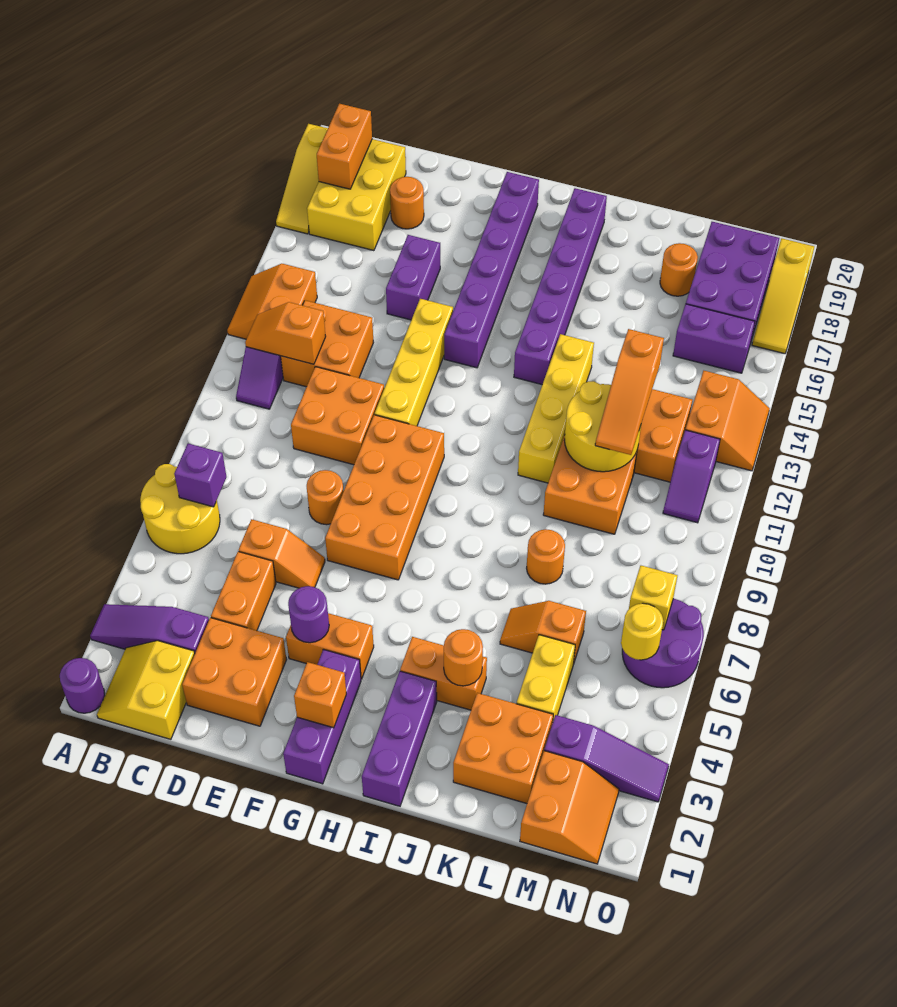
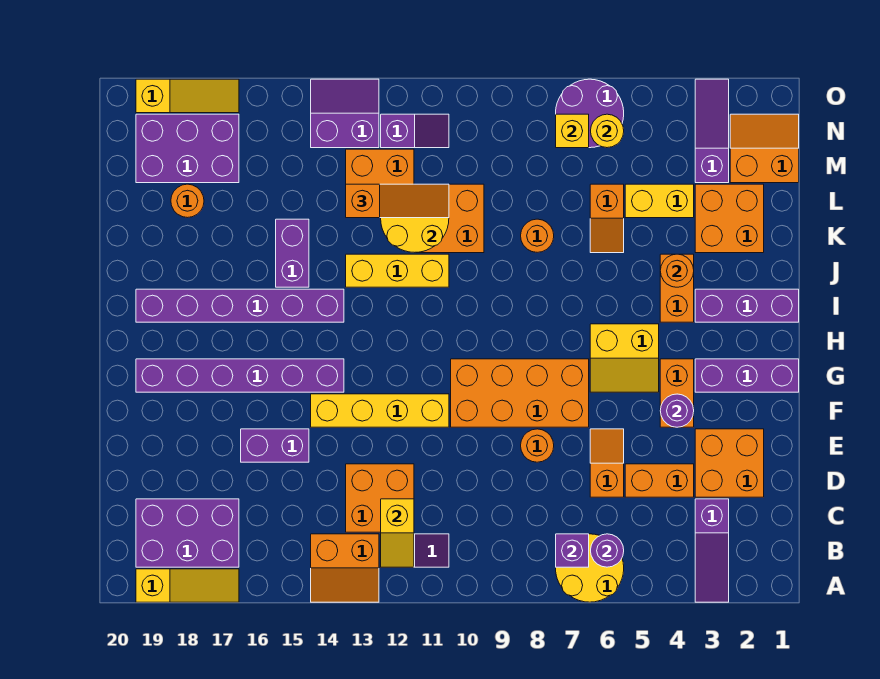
purple 1x1 round brick [60,658,105,713] -> purple 1x1 round brick moved to [591,534,624,567]
yellow 2x2 slope [97,641,195,739] -> yellow 2x2 slope moved to [590,324,659,392]
orange 1x2 slope [245,302,326,364] -> yellow 1x2 slope [381,499,414,567]
yellow 2x3 brick [307,139,406,251] -> purple 2x3 brick [136,499,239,567]
orange 1x2 brick [317,104,372,189] -> none
orange 2x2 brick [291,367,384,465] -> none
orange 1x1 round brick [390,177,424,229] -> none
orange 1x1 brick [294,662,346,728] -> none
yellow 1x4 brick [518,334,594,483] -> yellow 1x3 brick [346,254,449,287]
purple 1x2 brick [673,304,755,373] -> purple 1x2 brick moved to [276,219,309,287]
orange 2x2 slope [685,371,770,471] -> purple 2x2 slope [311,79,379,148]

